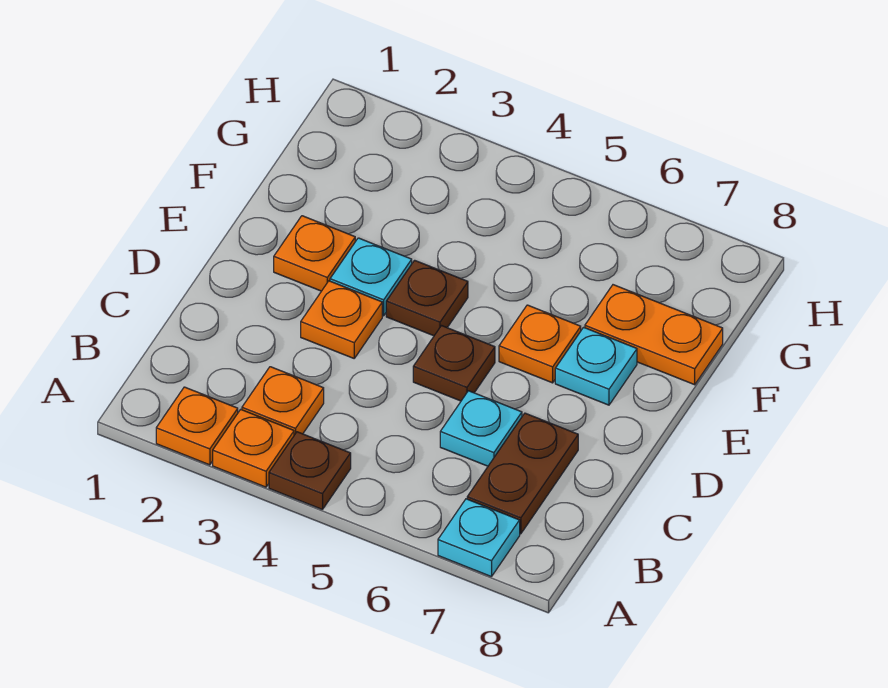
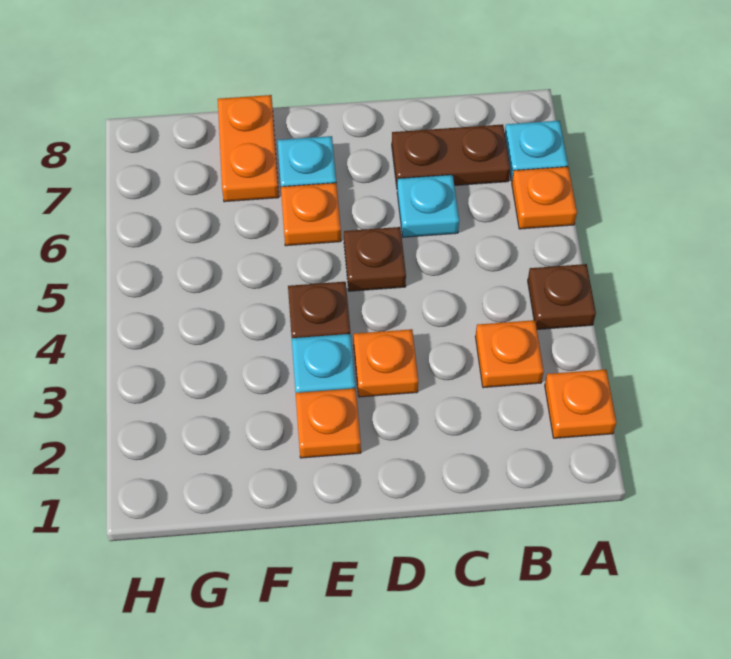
orange 1x1 plate [213,409,294,487] -> orange 1x1 plate moved to [512,167,577,229]

